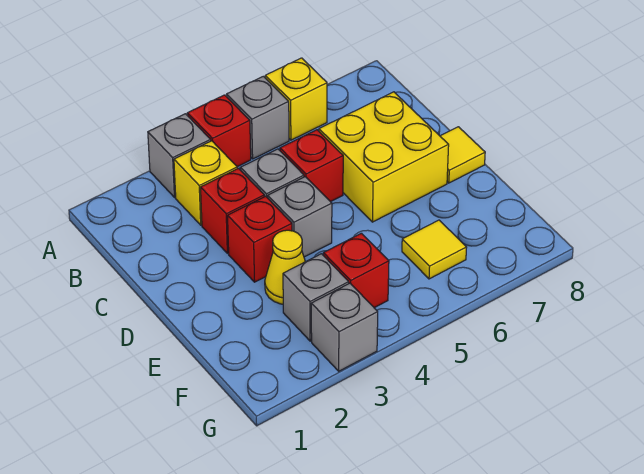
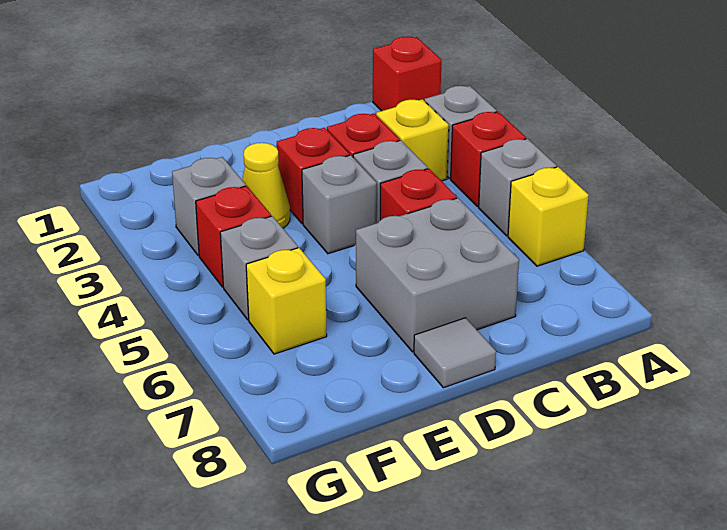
none -> red 1x1 brick [373,37,441,111]
yellow 2x2 brick [319,92,449,222] -> grey 2x2 brick [356,198,519,352]
yellow 1x1 tile [440,127,485,183] -> grey 1x1 tile [414,318,496,388]
yellow 1x1 tile [402,220,467,279] -> yellow 1x1 brick [246,248,327,354]
grey 1x1 brick [311,283,378,371] -> grey 1x1 brick moved to [220,216,298,320]

